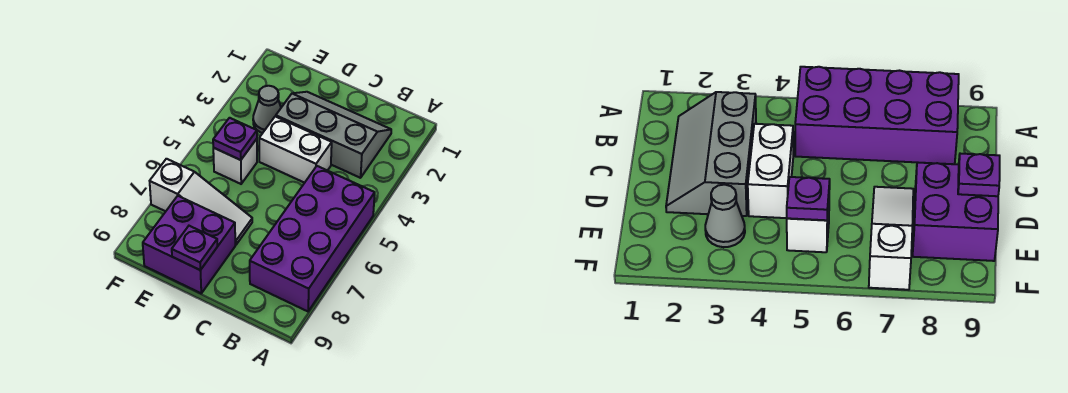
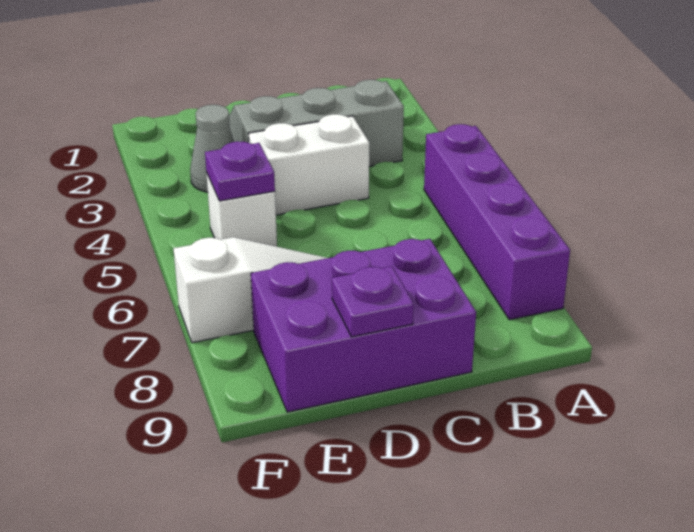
purple 2x4 brick [250,166,375,311] -> purple 1x4 brick [424,124,570,320]
purple 2x2 brick [143,196,235,293] -> purple 2x3 brick [251,239,476,412]

